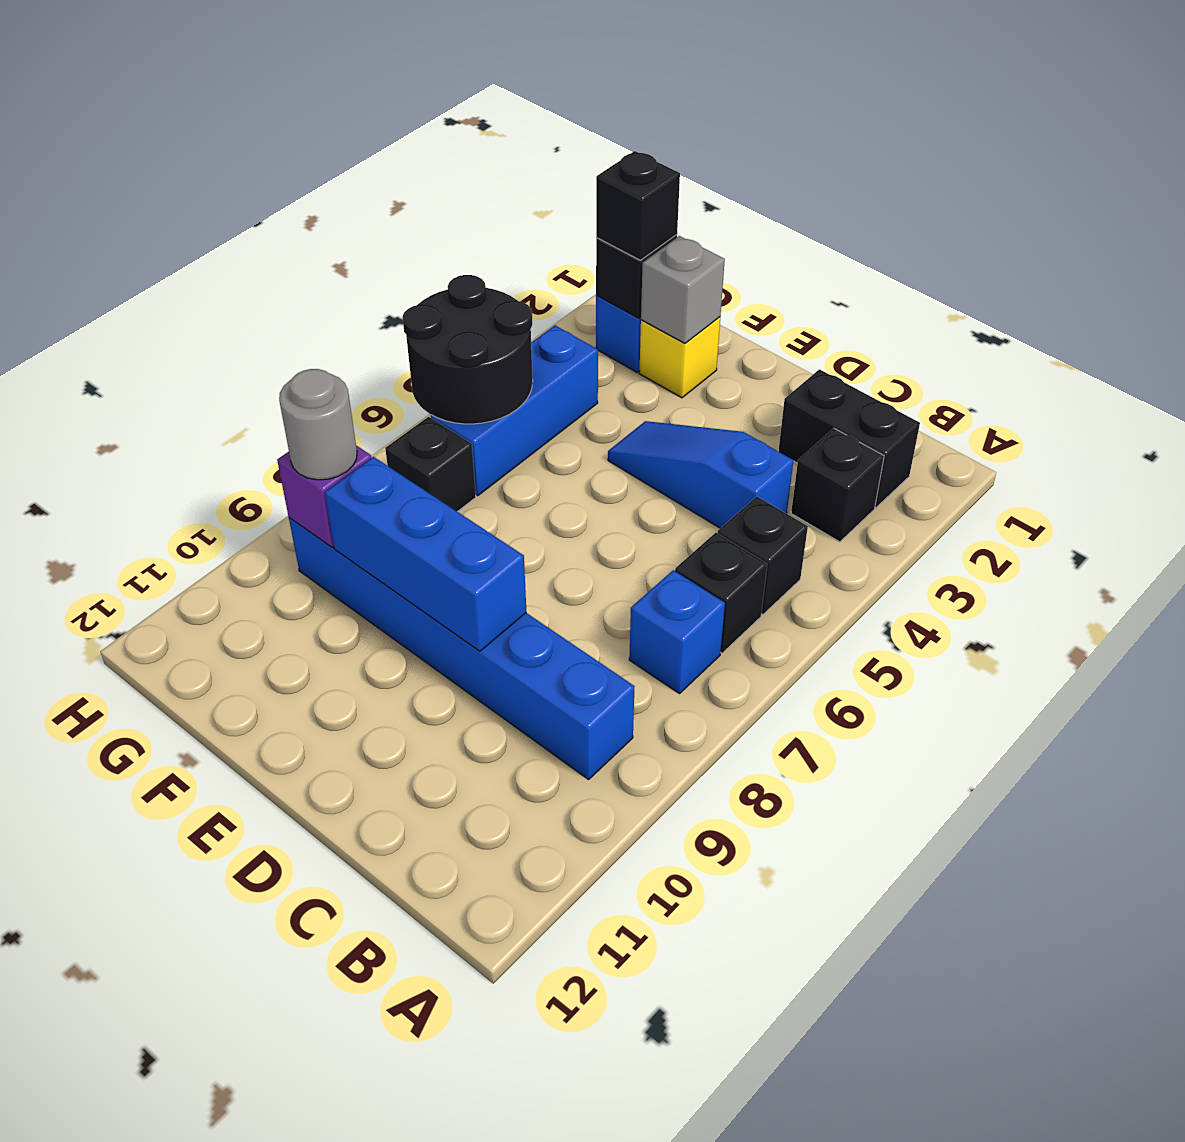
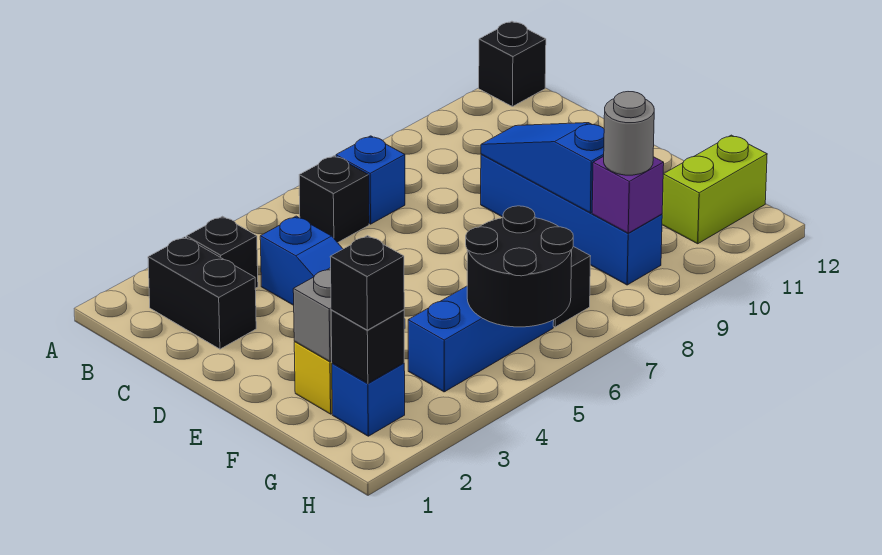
black 1x1 brick [718,497,808,615] -> black 1x1 brick moved to [479,21,546,107]
blue 1x6 brick [289,518,635,779] -> blue 1x4 brick [481,154,662,285]
blue 1x3 brick [325,457,526,651] -> blue 1x3 slope [481,123,604,213]
none -> lime 1x2 brick [662,135,767,244]

